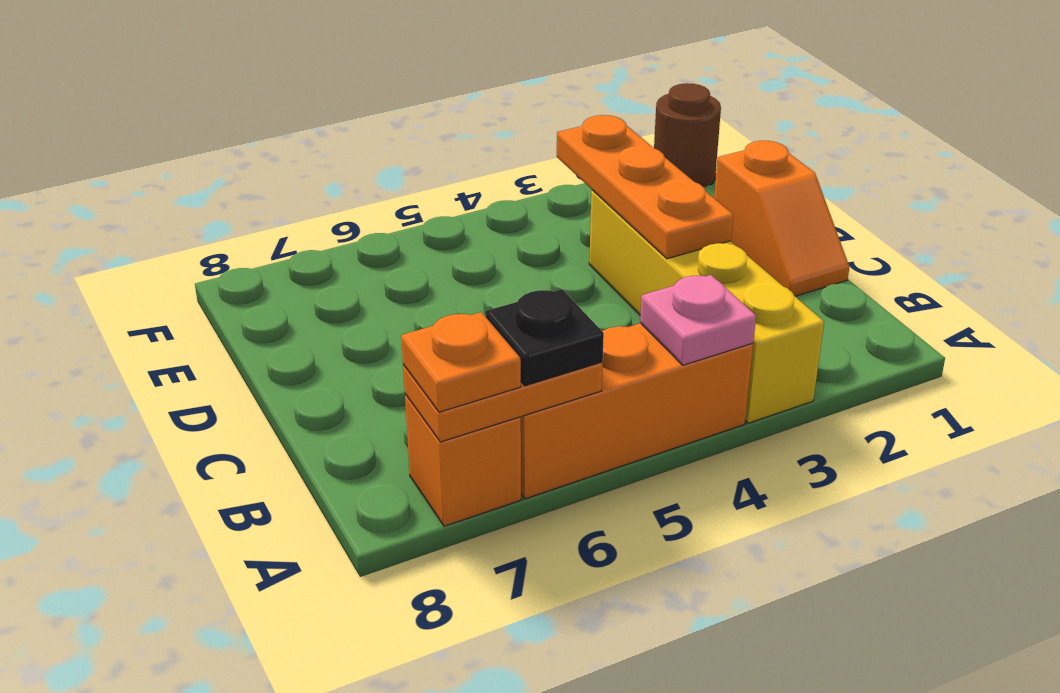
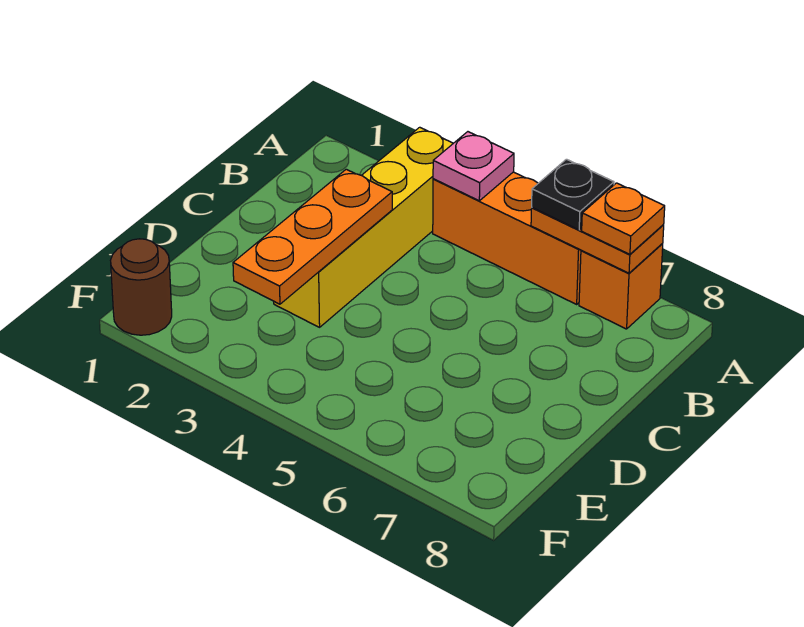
orange 1x2 slope [714,141,849,296] -> none

